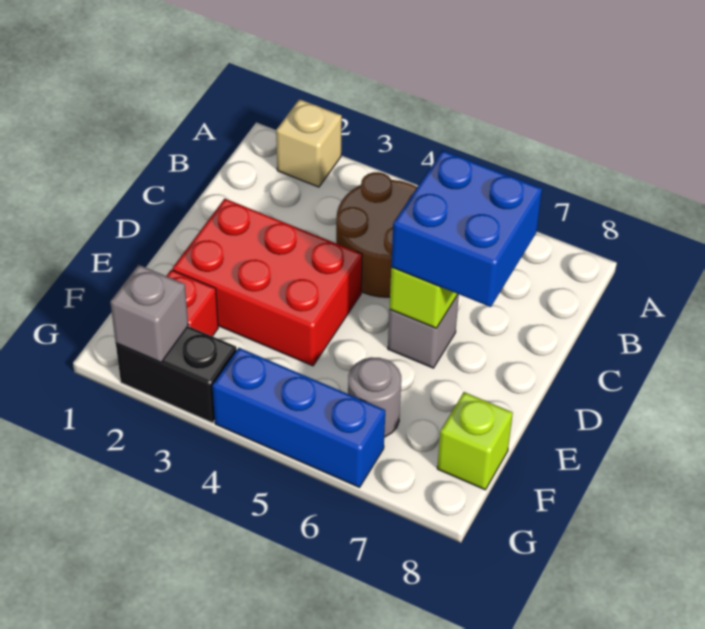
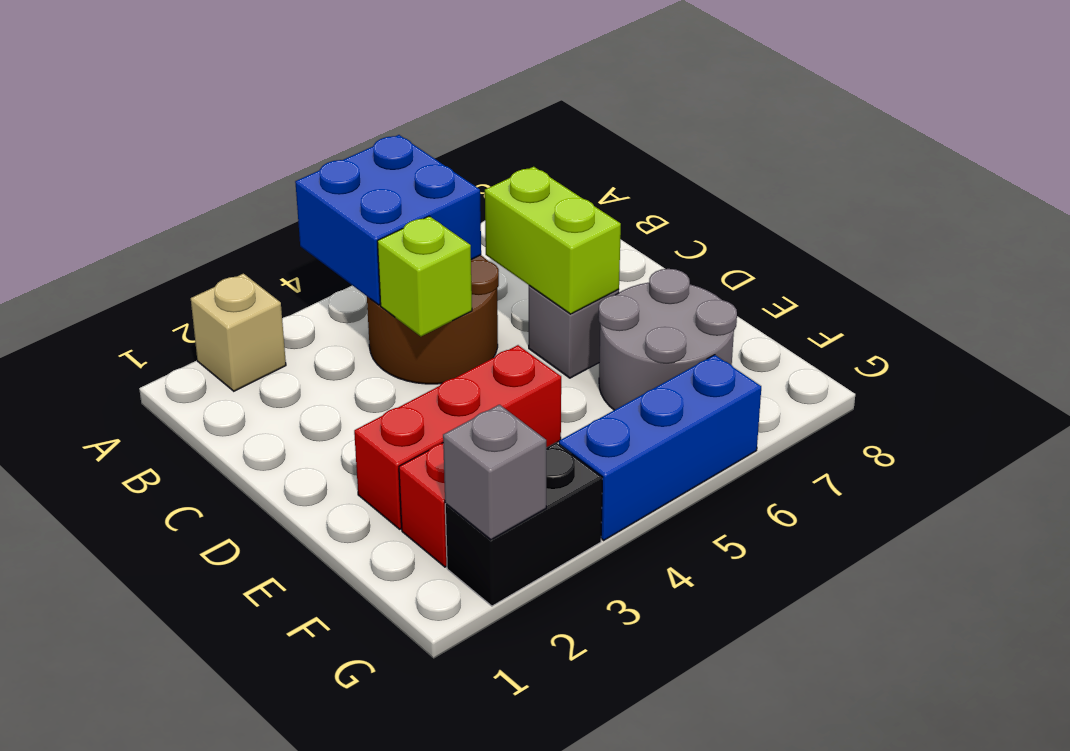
blue 2x2 brick [391,150,542,307] -> blue 2x2 brick moved to [295,135,481,305]
red 2x3 brick [172,199,362,366] -> red 1x3 brick [354,345,561,529]
grey 1x1 round brick [348,357,401,437] -> grey 2x2 round brick [598,269,737,410]
lime 1x1 brick [437,392,513,490] -> lime 1x1 brick moved to [377,216,472,336]

